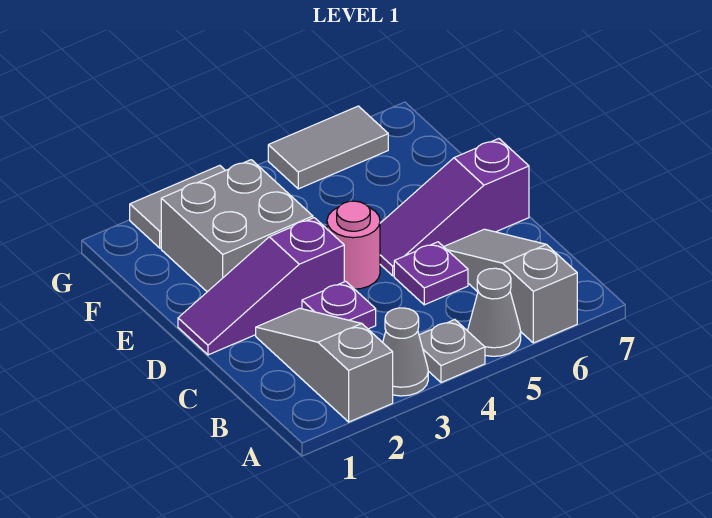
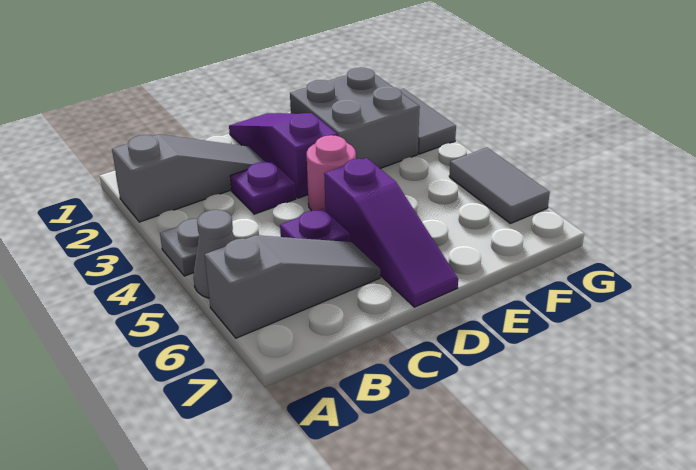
grey 1x1 cone [383,308,428,396] -> none
purple 1x3 slope [380,139,529,276] -> purple 1x3 slope turned to [324,158,458,307]

